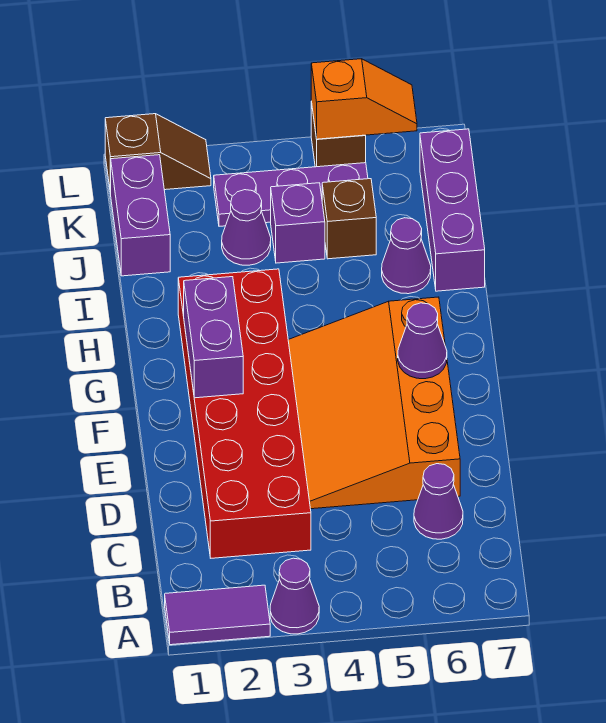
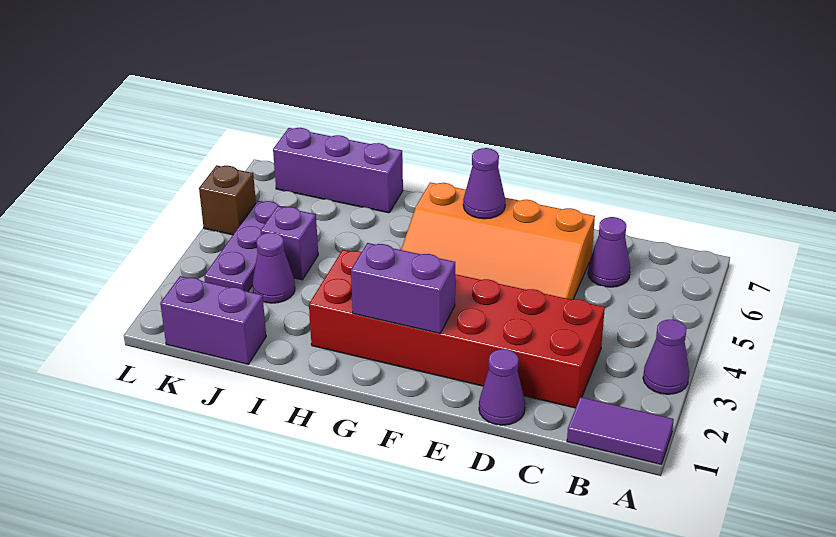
purple 1x2 tile [165,585,270,645] -> purple 1x2 tile turned to [567,397,674,464]
purple 1x1 cone [382,218,431,294] -> purple 1x1 cone moved to [479,349,525,425]
brown 1x1 brick [322,179,376,259] -> none
brown 1x2 slope [105,114,211,194] -> none
orange 1x2 slope [311,59,417,139] -> none

